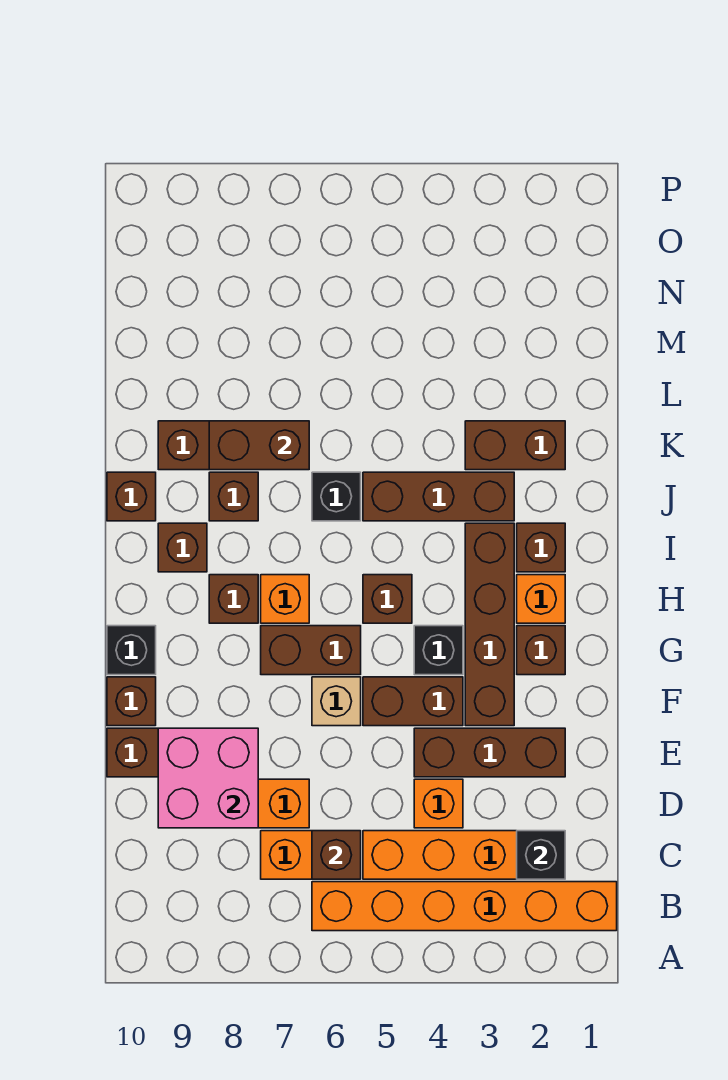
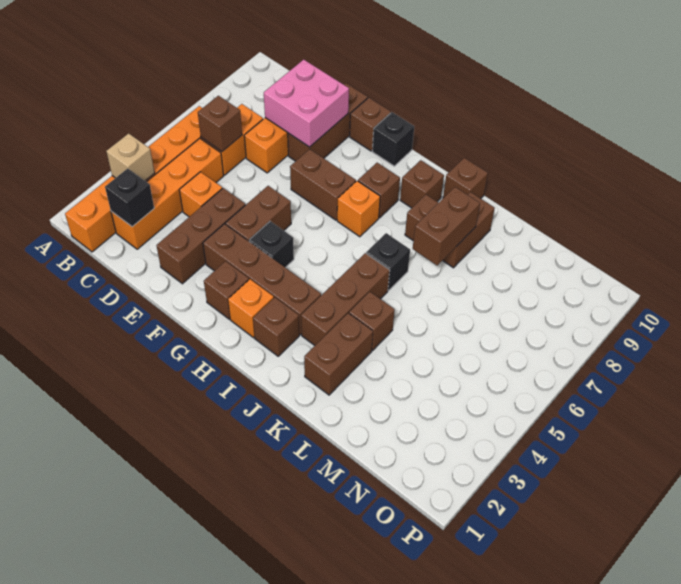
tan 1x1 brick [312,677,361,726] -> tan 1x1 brick moved to [106,133,155,181]
brown 1x2 brick [261,626,361,675] -> brown 1x2 brick turned to [290,149,356,220]
brown 1x1 brick [363,575,412,623] -> brown 1x1 brick moved to [349,292,395,350]

